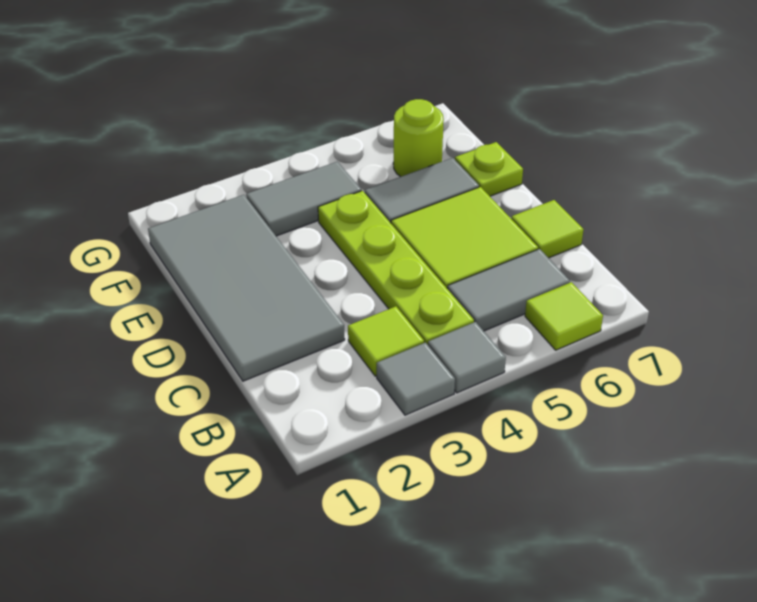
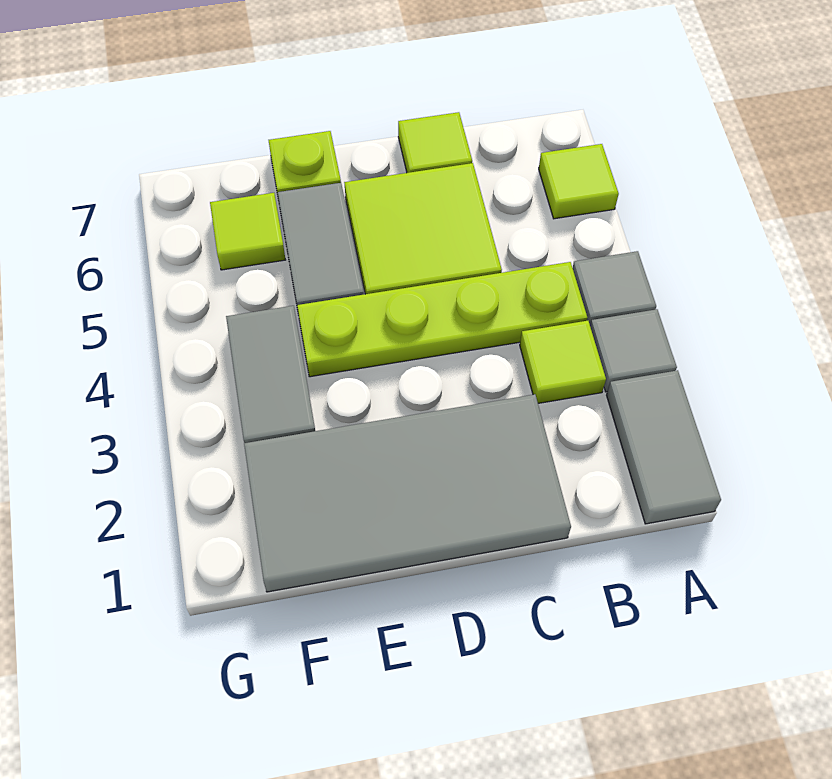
grey 1x2 tile [447,249,570,331] -> grey 1x2 tile moved to [607,370,721,524]
lime 1x1 round brick [393,99,444,177] -> lime 1x1 tile [210,193,285,270]

